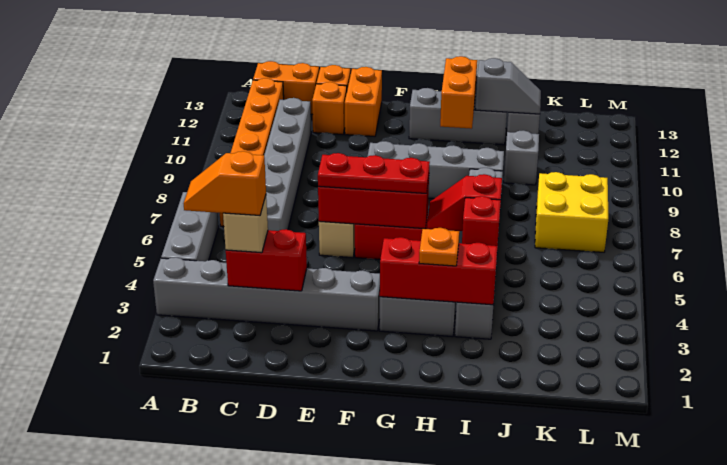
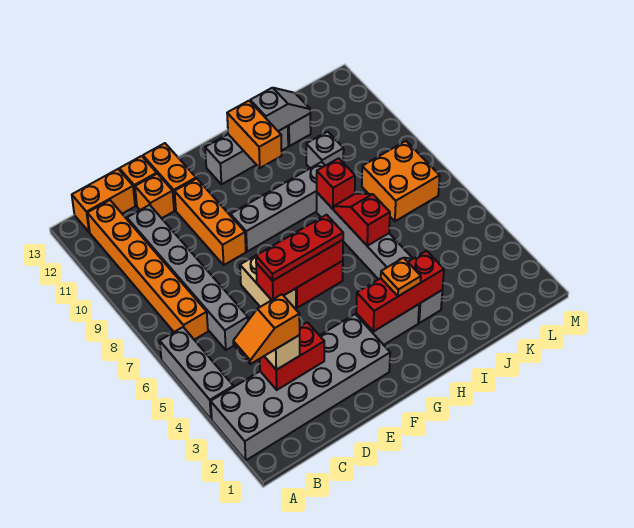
grey 1x6 brick [153,257,380,331] -> grey 2x6 brick [211,314,390,460]
none -> orange 1x3 brick [175,179,246,265]
red 1x2 slope [427,174,502,231] -> red 1x2 slope turned to [334,194,390,246]
red 1x1 brick [462,196,501,246] -> red 1x1 brick moved to [317,158,355,209]
yellow 2x2 brick [535,172,608,252] -> orange 2x2 brick [362,141,440,221]

